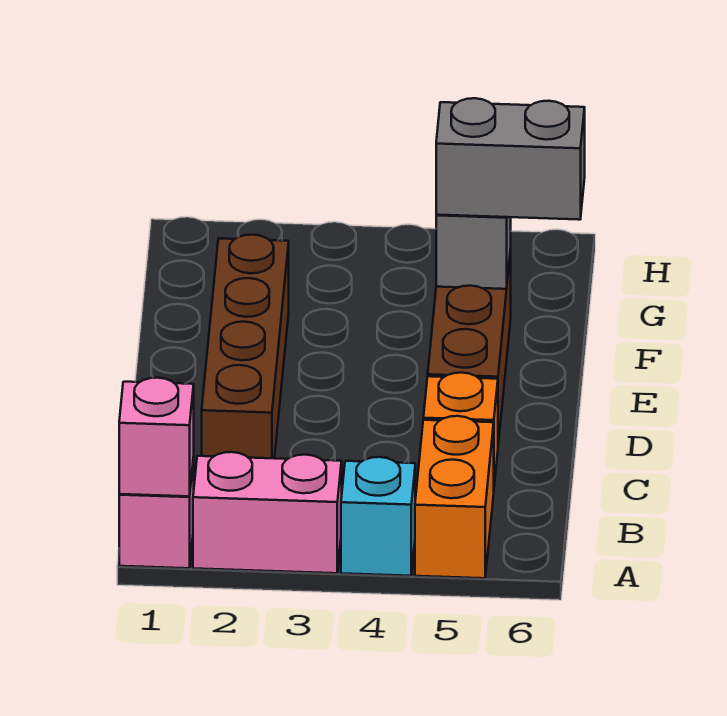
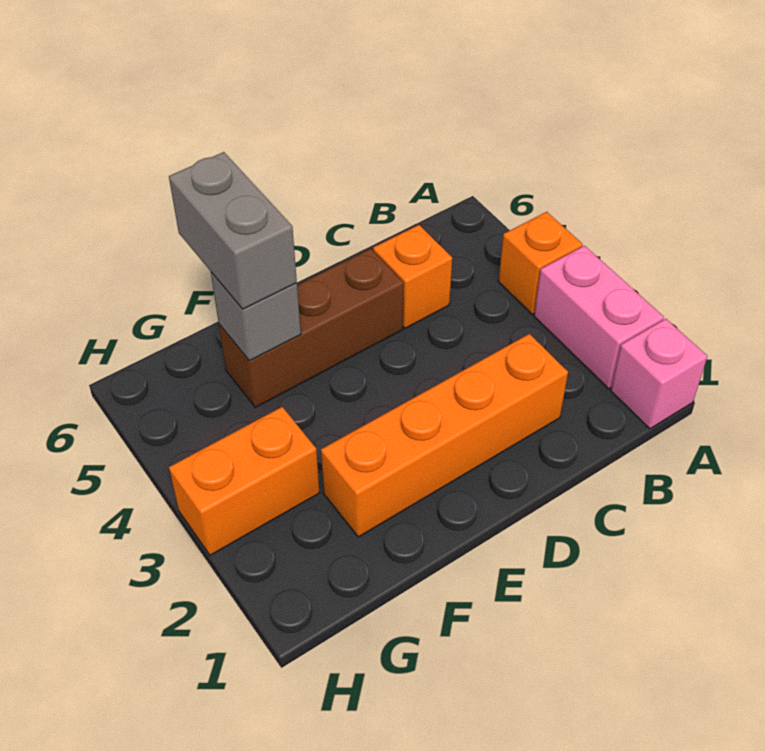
pink 1x1 brick [119,378,194,496] -> none
cyan 1x1 brick [341,457,415,576] -> orange 1x1 brick [498,212,583,314]
orange 1x2 brick [415,416,494,578] -> orange 1x2 brick moved to [169,407,319,555]
brown 1x4 brick [202,235,289,458] -> orange 1x4 brick [321,334,568,537]

